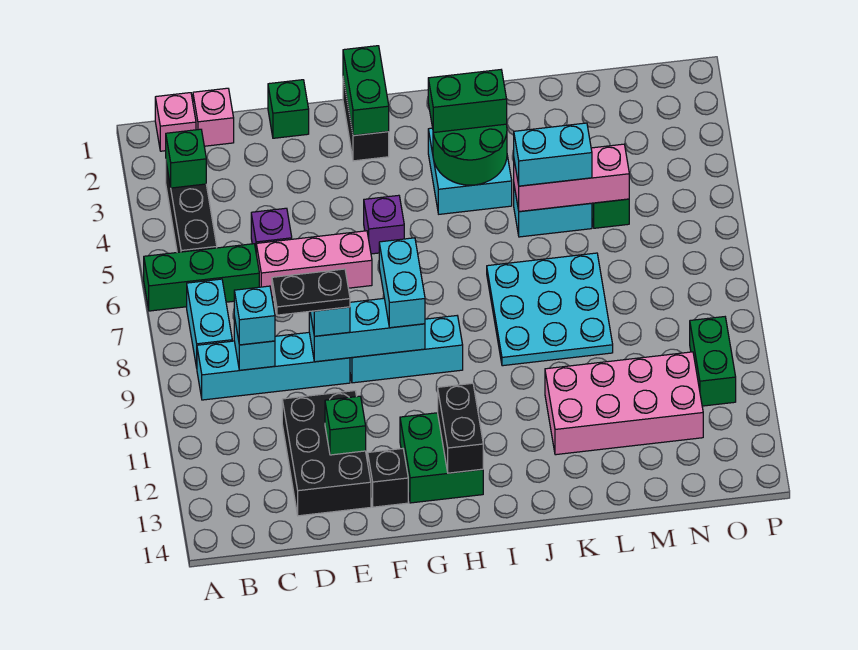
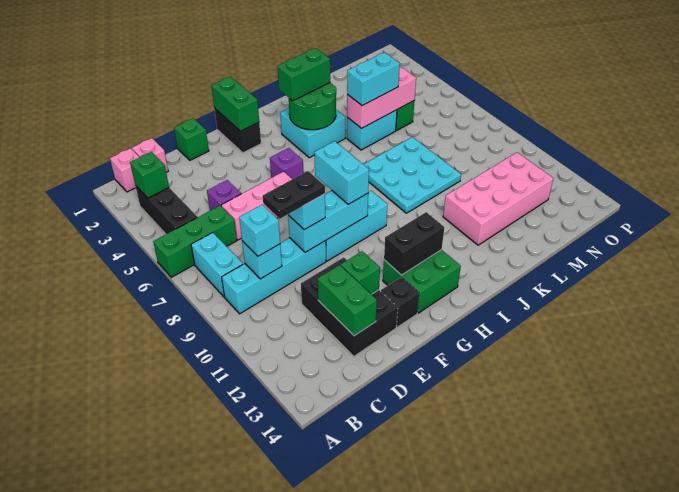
black 1x2 brick [438,383,483,473] -> black 1x2 brick turned to [384,212,444,275]
green 1x2 brick [690,317,736,406] -> green 1x2 brick moved to [318,265,377,336]

